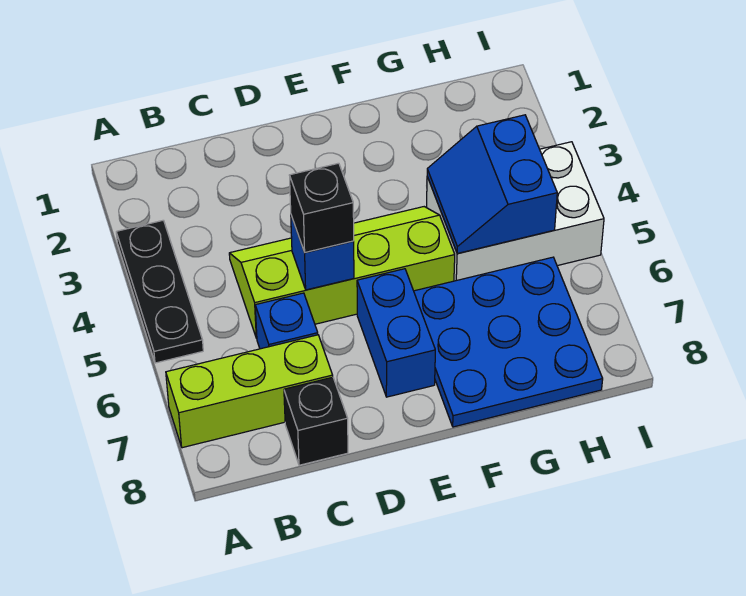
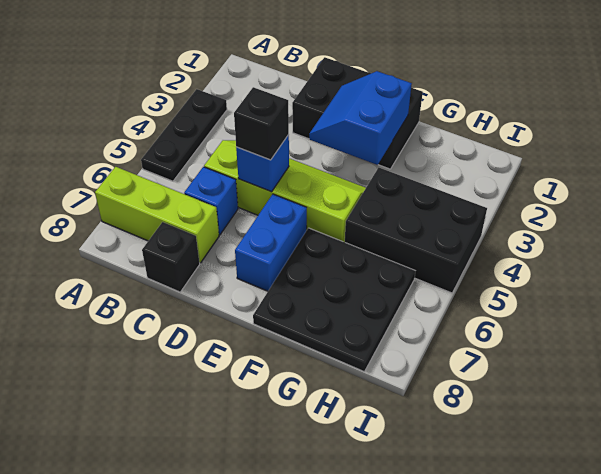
none -> black 2x3 brick [292,57,423,169]
blue 3x3 plate [414,257,603,427] -> black 3x3 plate [253,228,415,372]
white 2x3 brick [426,142,604,281] -> black 2x3 brick [345,168,487,293]
blue 2x2 slope [427,115,557,254] -> blue 2x2 slope moved to [309,71,412,165]

